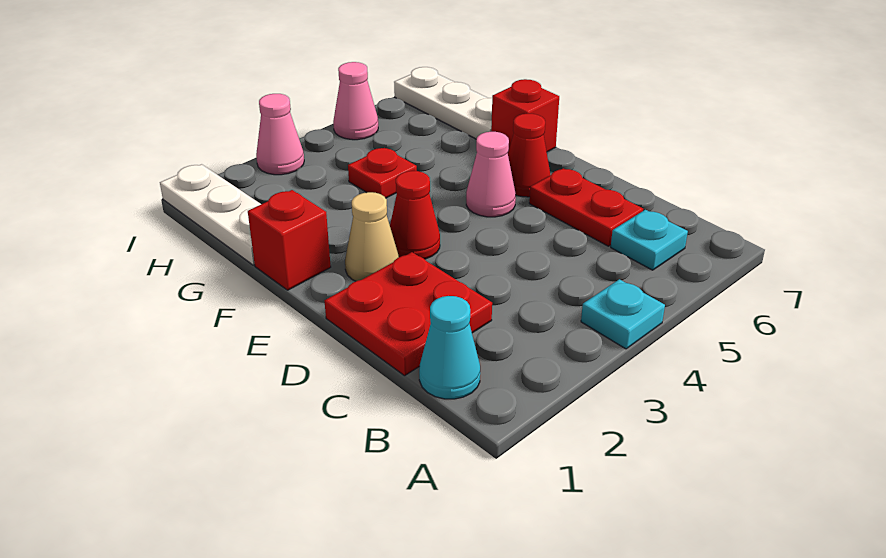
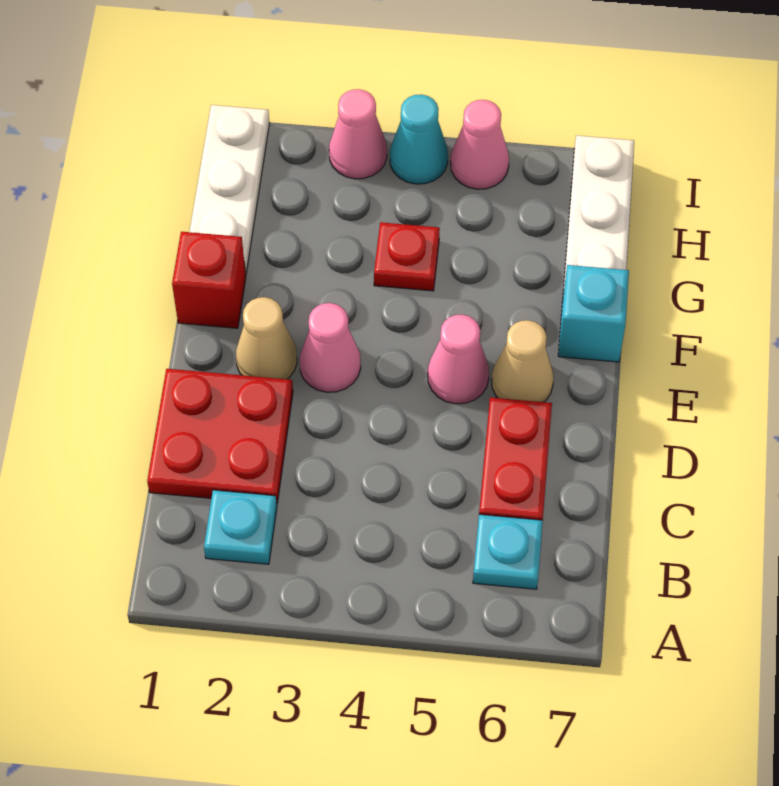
cyan 1x1 plate [581,279,665,349] -> cyan 1x1 plate moved to [204,490,277,564]
cyan 1x1 cone [419,296,480,399] -> cyan 1x1 cone moved to [390,94,448,184]
red 1x1 cone [390,171,440,259] -> pink 1x1 cone [300,303,361,392]
red 1x1 cone [508,113,550,197] -> tan 1x1 cone [492,320,554,402]
red 1x1 brick [491,79,559,152] -> cyan 1x1 brick [558,265,629,362]

